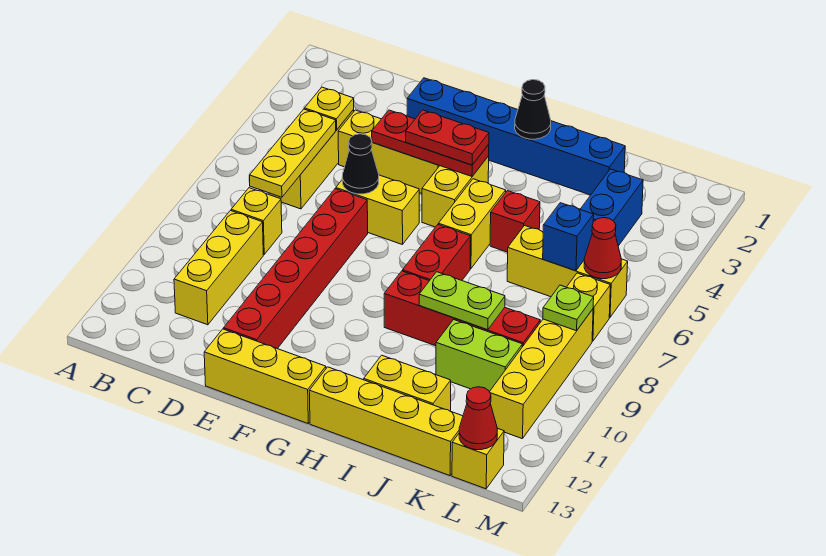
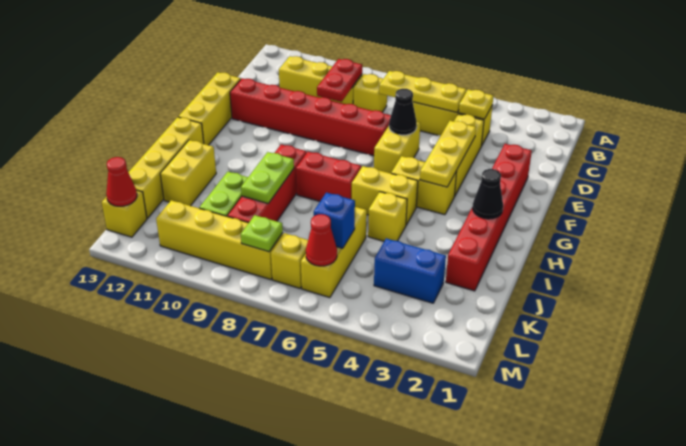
blue 1x6 brick [407,78,625,195] -> red 1x6 brick [446,144,532,291]
red 1x3 plate [372,110,489,176] -> yellow 1x3 plate [420,121,476,187]
red 1x2 plate [406,110,489,165] -> red 1x2 plate moved to [317,59,363,102]
red 1x1 brick [490,191,540,252] -> yellow 1x1 brick [368,192,407,241]

